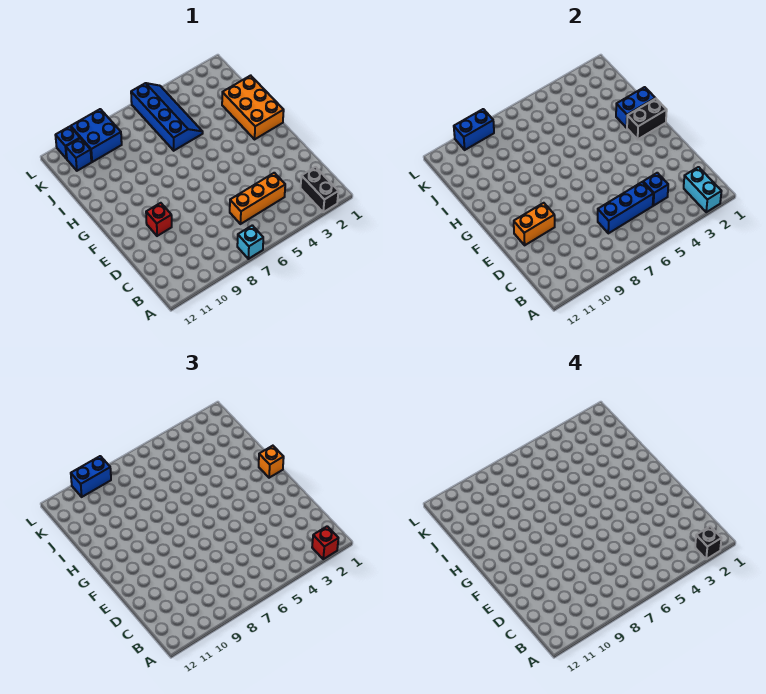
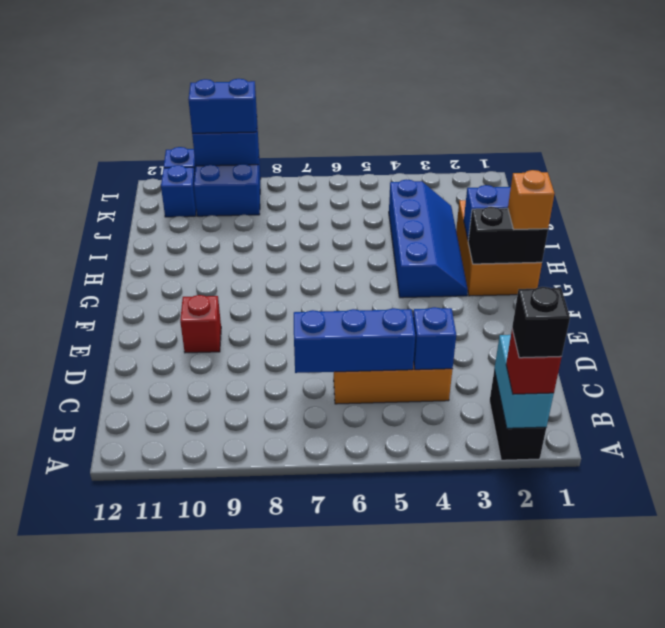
cyan 1x1 brick [237,225,263,259] -> none
orange 1x2 brick [514,203,555,245] -> none
blue 2x4 slope [131,83,203,151] -> blue 2x4 slope moved to [389,179,468,298]

